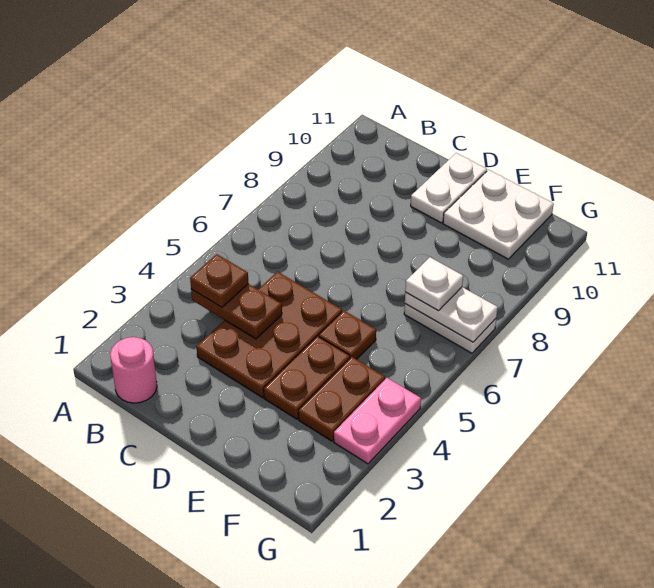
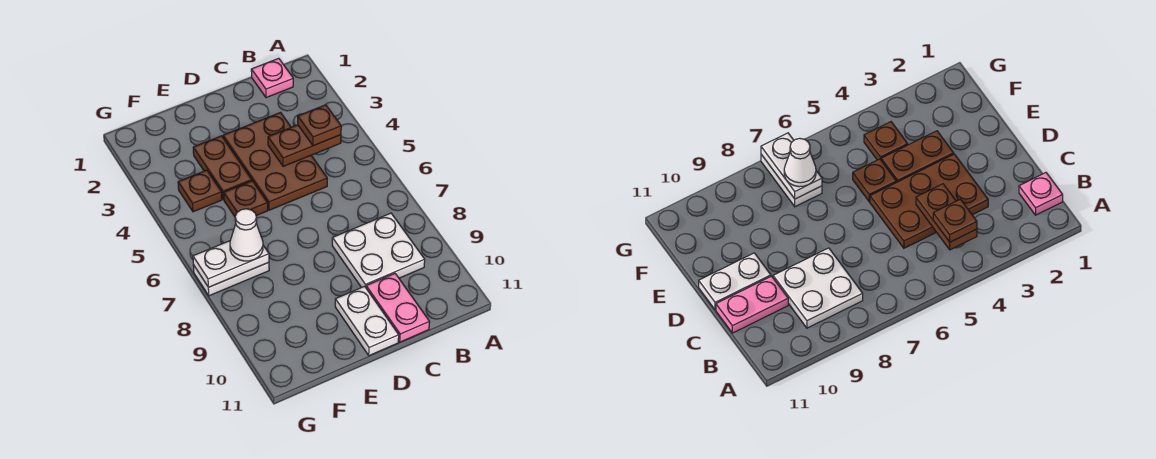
pink 1x1 round brick [110,337,157,403] -> pink 1x1 plate [251,58,293,98]
white 2x2 plate [443,170,554,259] -> white 2x2 plate moved to [332,213,425,288]
brown 1x2 plate [298,357,385,441] -> brown 1x1 plate [178,170,222,212]
white 1x1 plate [405,257,463,311] -> white 1x1 cone [230,209,263,261]
pink 1x2 plate [334,378,421,464] -> pink 1x2 plate moved to [366,274,429,342]

